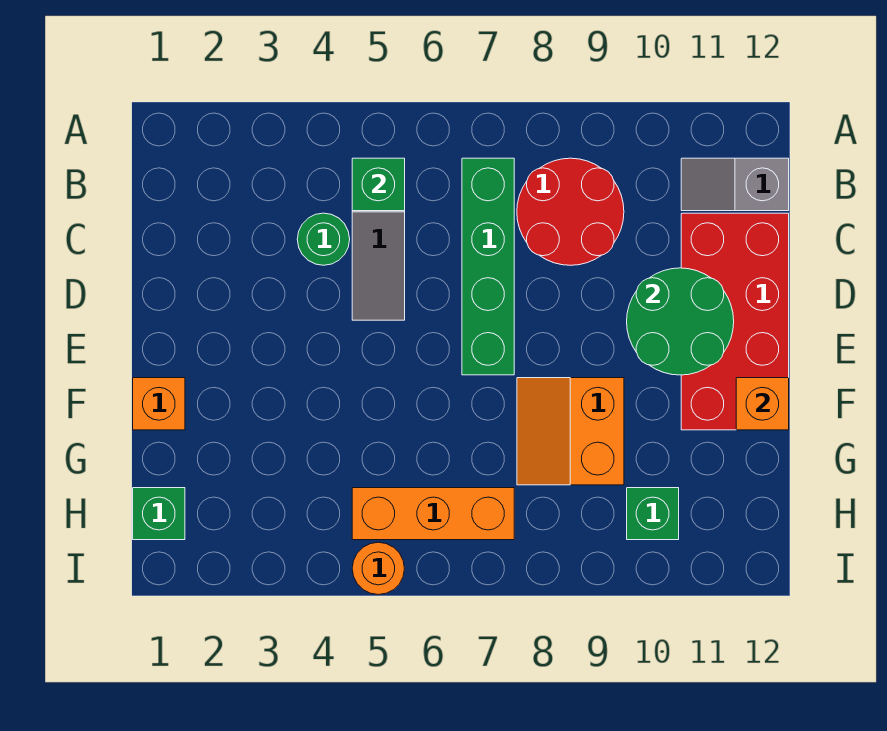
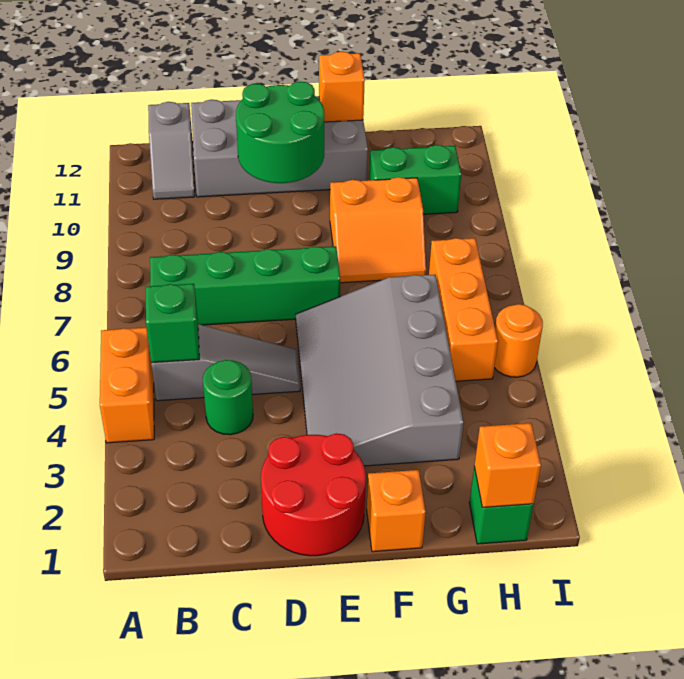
none -> orange 1x2 brick [100,328,154,443]
red 2x2 round brick [517,158,624,265] -> red 2x2 round brick moved to [261,433,366,556]
red 2x4 brick [681,213,789,430] -> grey 2x4 brick [191,96,368,197]
none -> grey 3x4 slope [296,274,463,466]
none -> orange 1x1 brick [474,423,541,508]
green 1x1 brick [627,488,679,540] -> green 1x2 brick [369,145,461,214]

